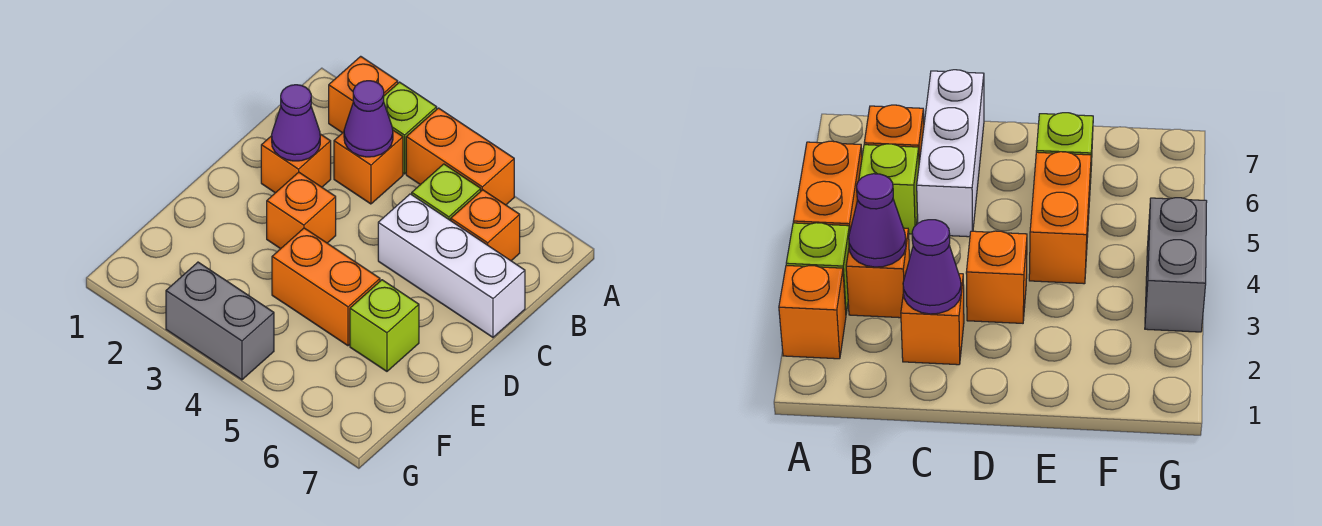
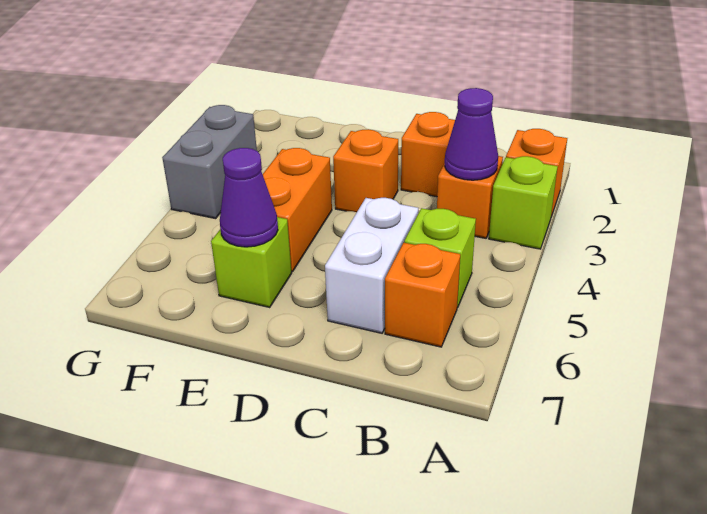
orange 1x2 brick [406,108,514,205] -> none
purple 1x1 cone [272,85,320,161] -> purple 1x1 cone moved to [220,148,278,247]
white 1x3 brick [378,194,525,337] -> white 1x2 brick [325,198,419,333]

